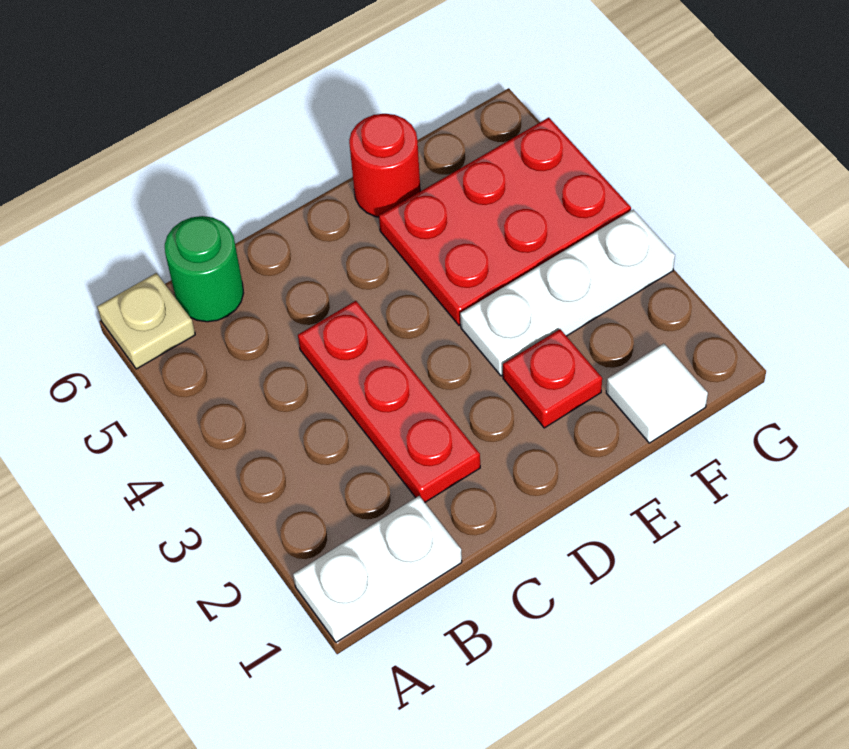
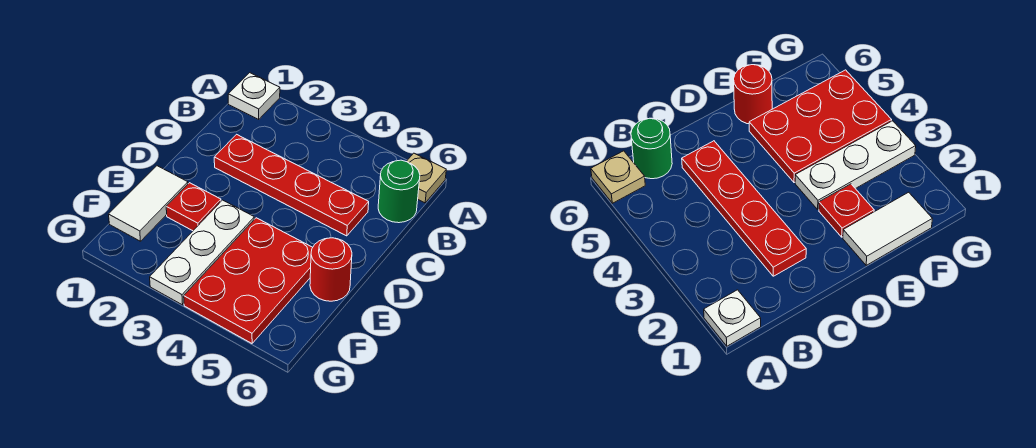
white 1x2 plate [293,496,462,642] -> white 1x1 plate [228,73,280,119]
red 1x3 plate [298,301,480,502] -> red 1x4 plate [214,134,369,236]
white 1x1 tile [606,344,708,443] -> white 1x2 tile [109,166,188,241]

